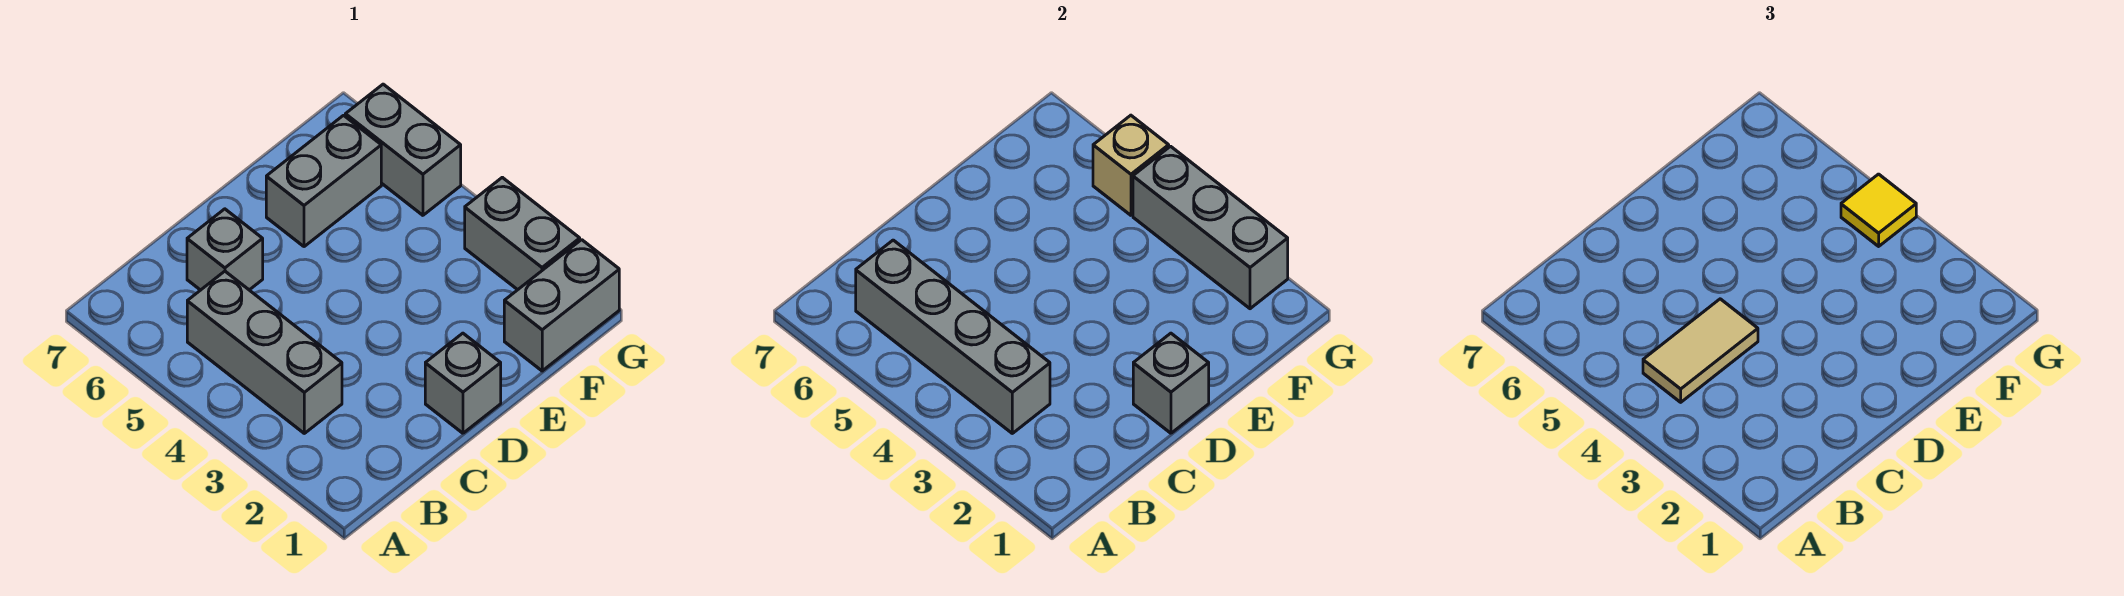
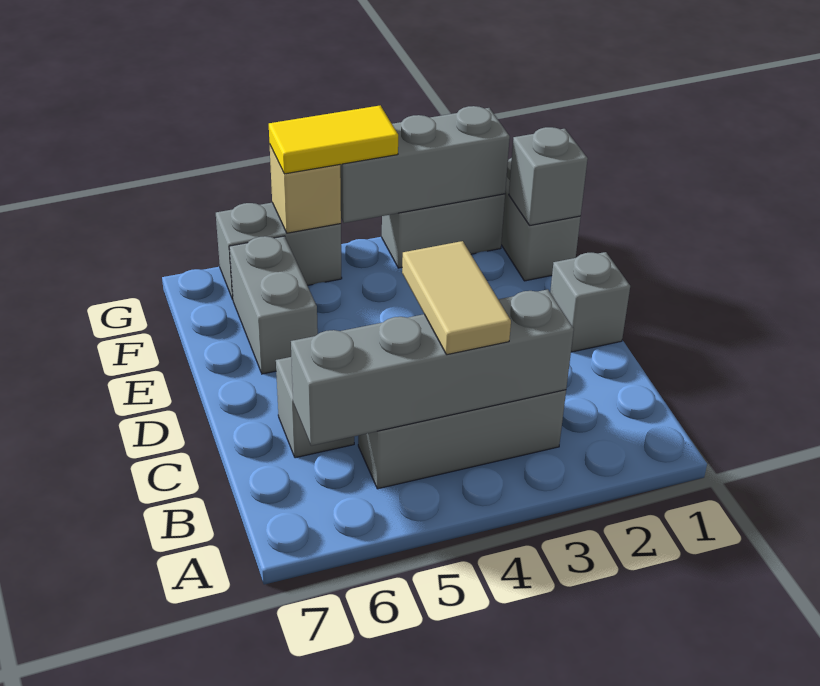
grey 1x1 brick [1133,333,1209,433] -> grey 1x1 brick moved to [509,127,588,225]
yellow 1x1 tile [1841,174,1916,246] -> yellow 1x2 tile [269,105,398,174]

